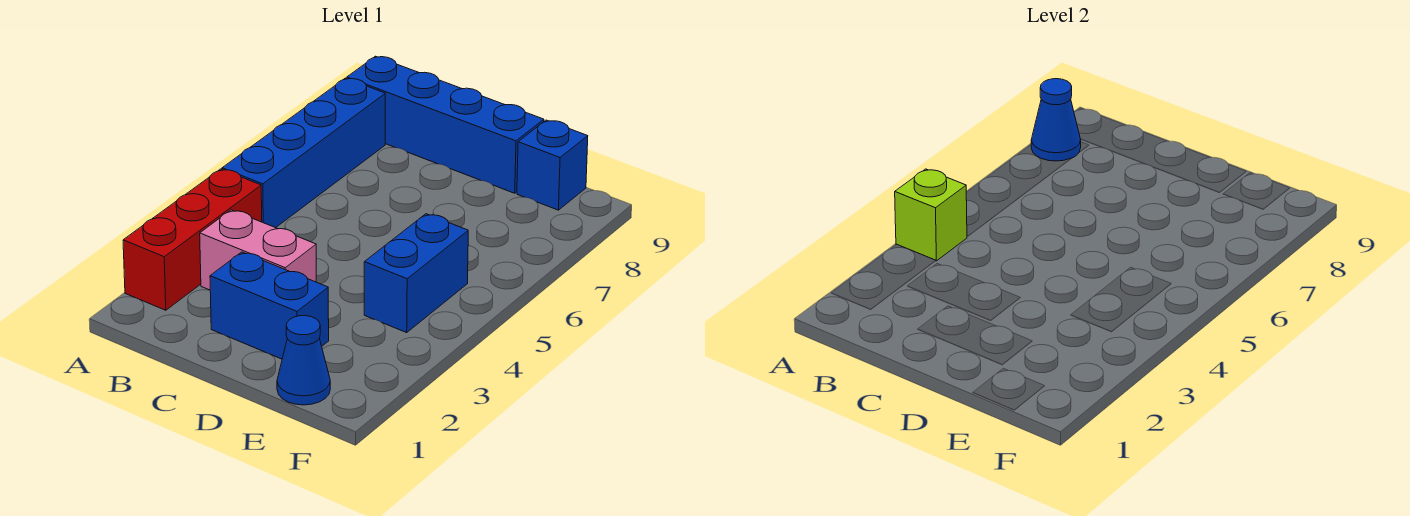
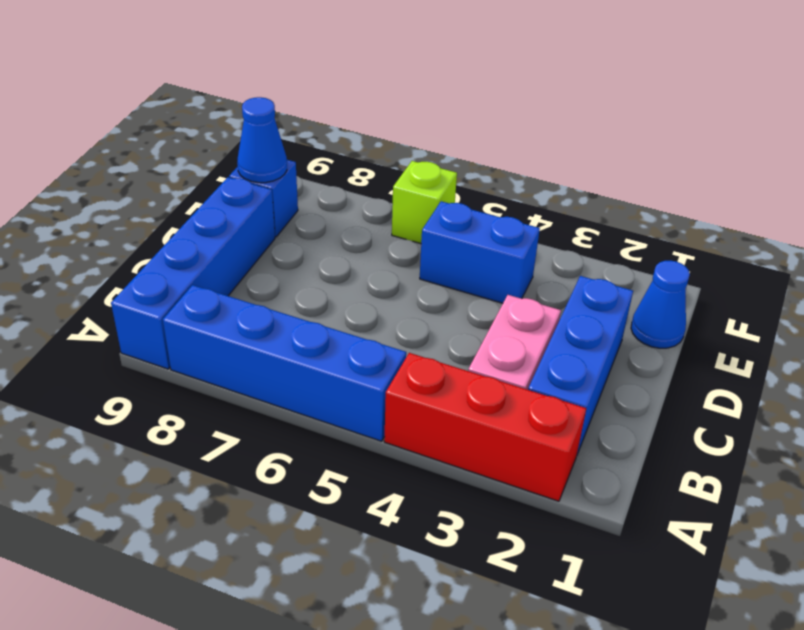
lime 1x1 brick [895,169,967,261] -> lime 1x1 brick moved to [392,161,457,244]
blue 1x1 cone [1031,79,1081,161] -> blue 1x1 cone moved to [237,97,287,183]
blue 1x2 brick [210,252,329,359] -> blue 1x3 brick [528,276,633,454]

